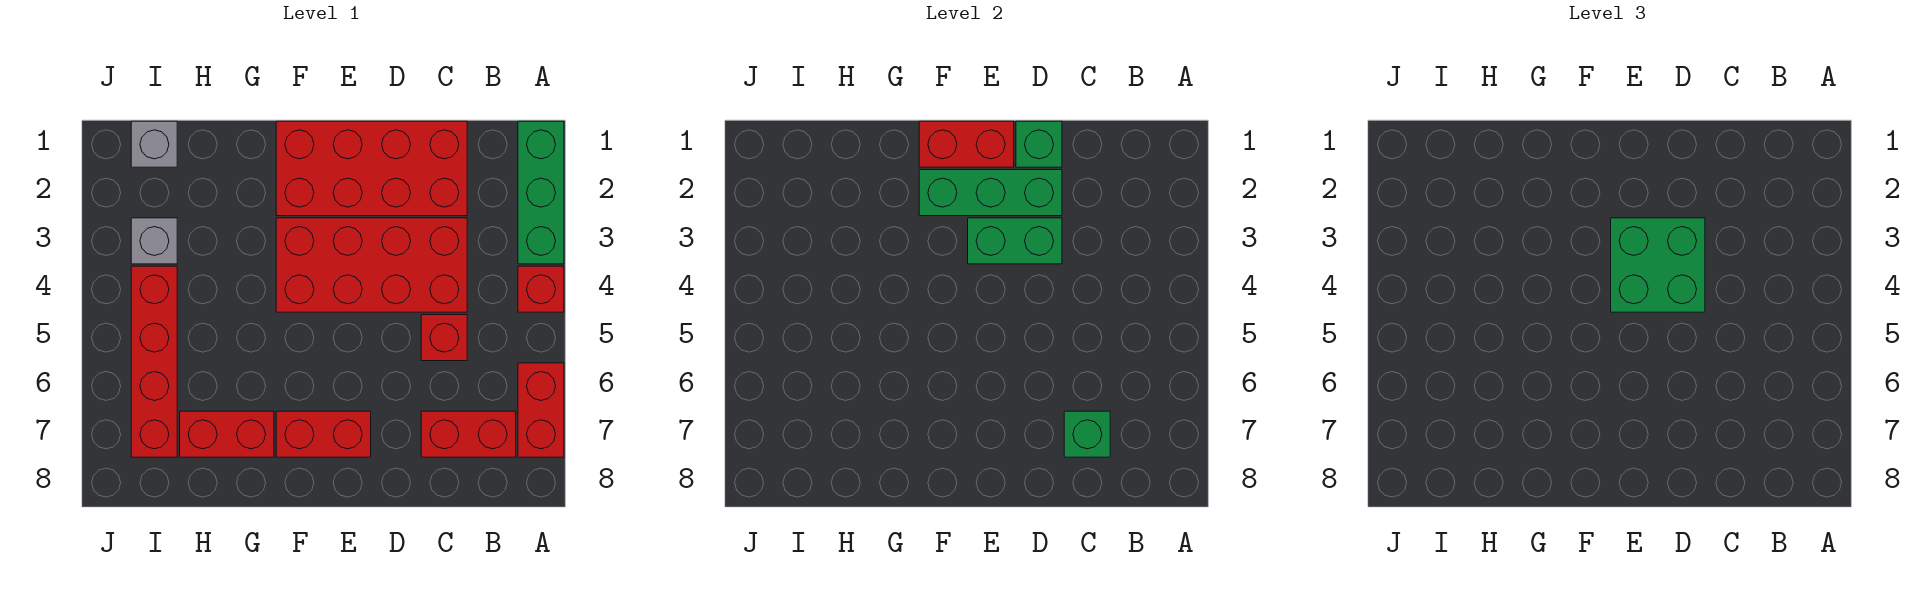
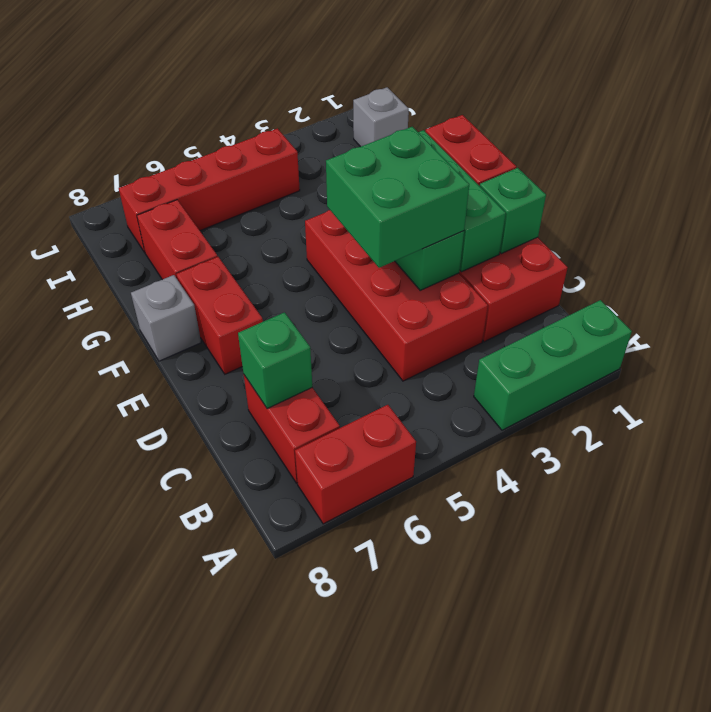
red 1x1 brick [518,266,564,312] -> none
red 1x1 brick [421,315,467,361] -> none
grey 1x1 brick [131,218,177,264] -> grey 1x1 brick moved to [131,275,201,361]

